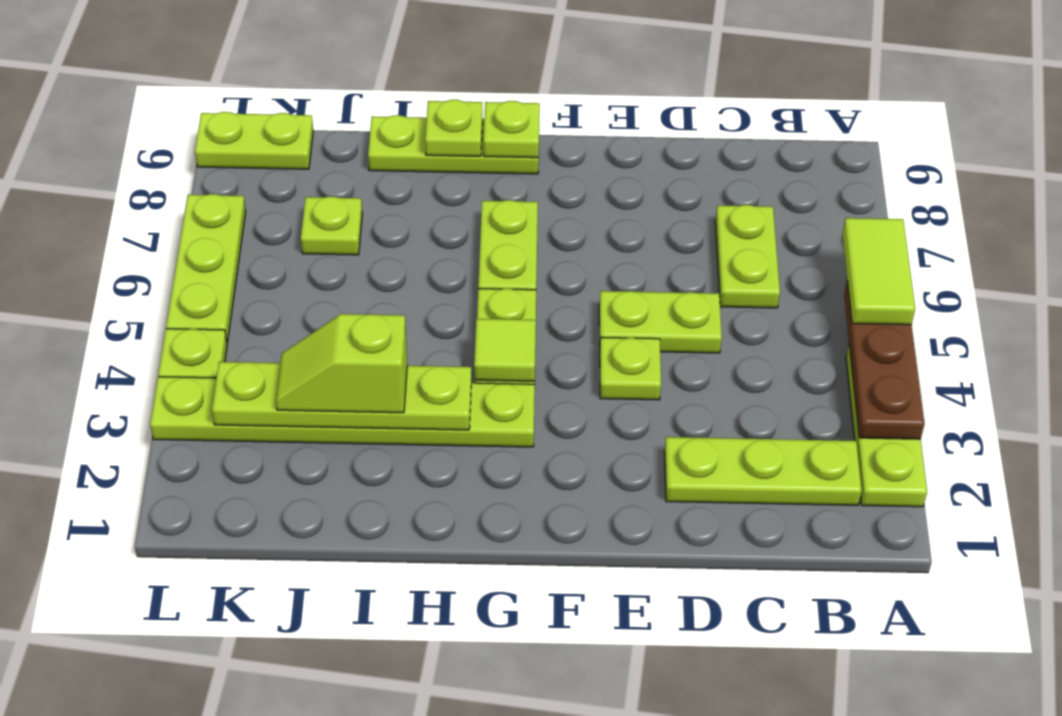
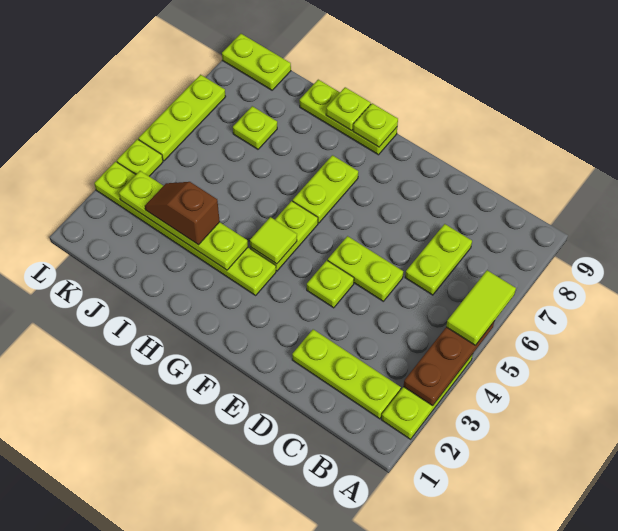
lime 1x2 slope [276,314,407,413] -> brown 1x2 slope [145,182,220,245]

